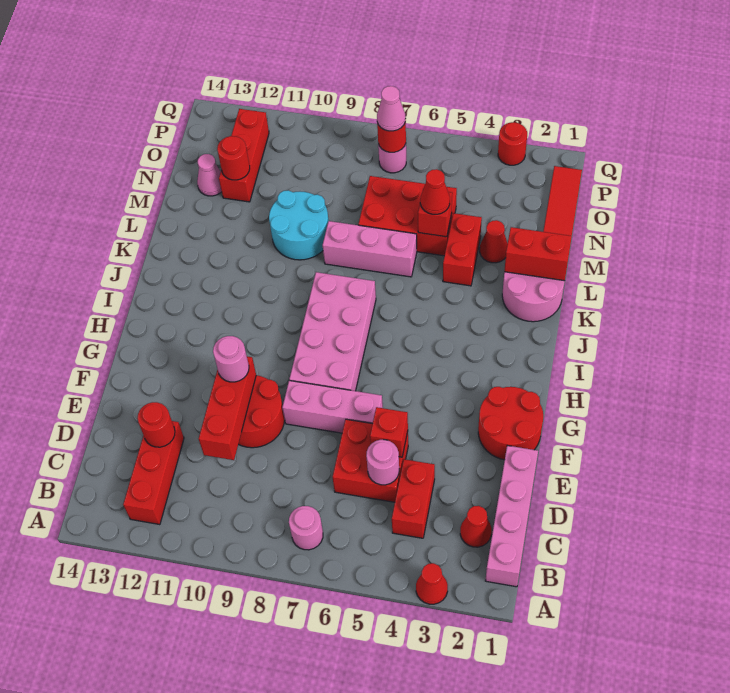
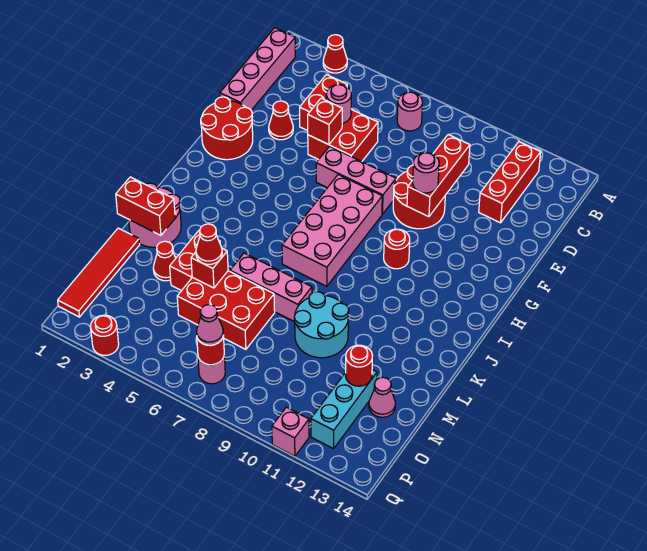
red 1x1 cone [460,506,492,547] -> red 1x1 cone moved to [269,101,293,140]
red 1x1 round brick [137,402,175,447] -> red 1x1 round brick moved to [384,229,410,269]
red 1x3 brick [219,109,269,202] -> cyan 1x3 brick [311,370,377,449]
none -> pink 1x1 brick [272,407,309,456]

